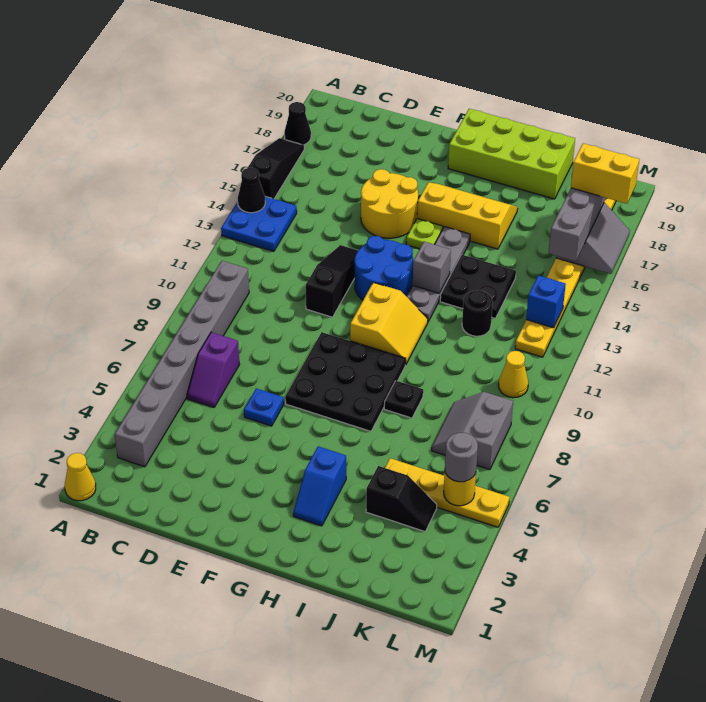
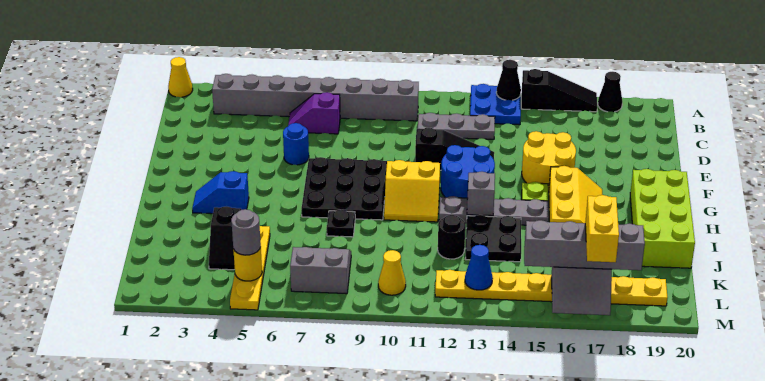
none -> grey 1x3 plate [418,113,495,139]
blue 1x1 plate [244,388,284,426] -> blue 1x1 round brick [283,123,309,165]
blue 1x1 brick [526,275,566,328] -> blue 1x1 cone [465,245,493,290]

